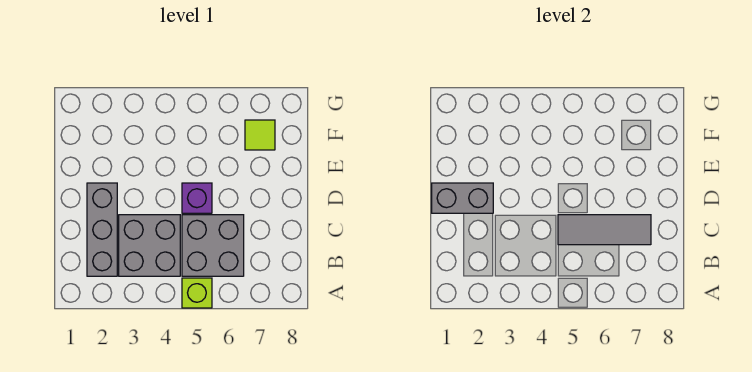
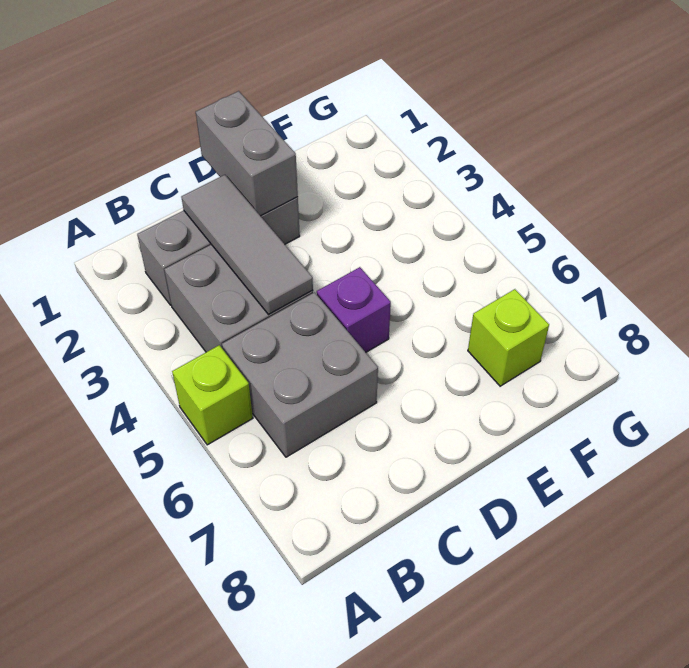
grey 1x3 tile [558,215,651,245] -> grey 1x3 tile moved to [181,175,313,315]
lime 1x1 tile [245,120,275,150] -> lime 1x1 brick [468,289,549,386]

